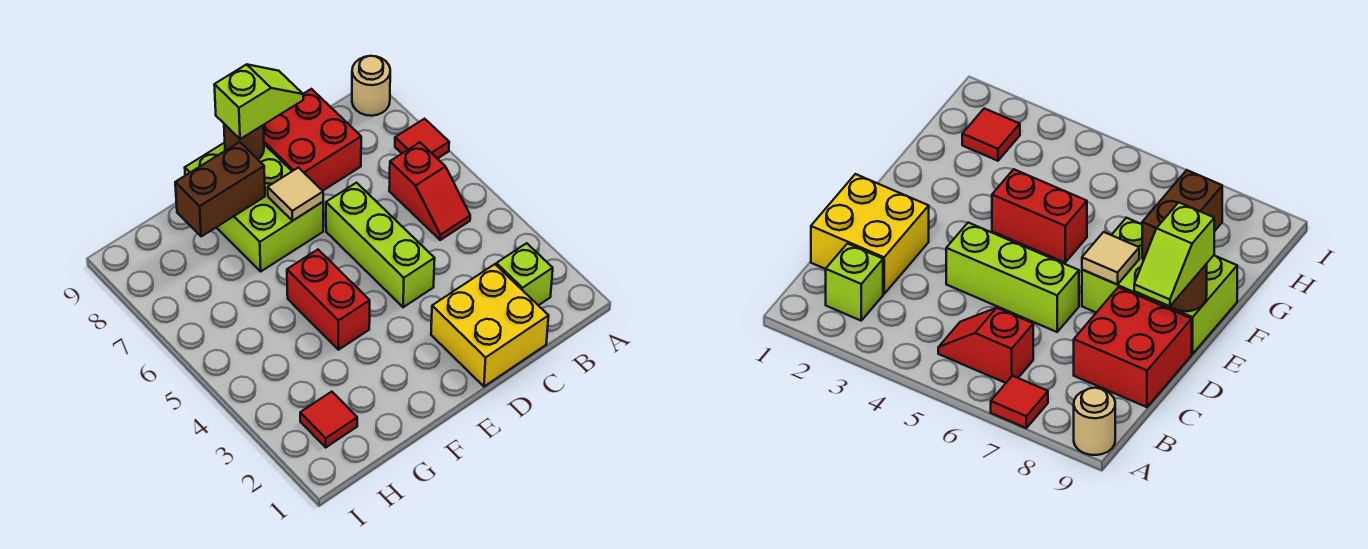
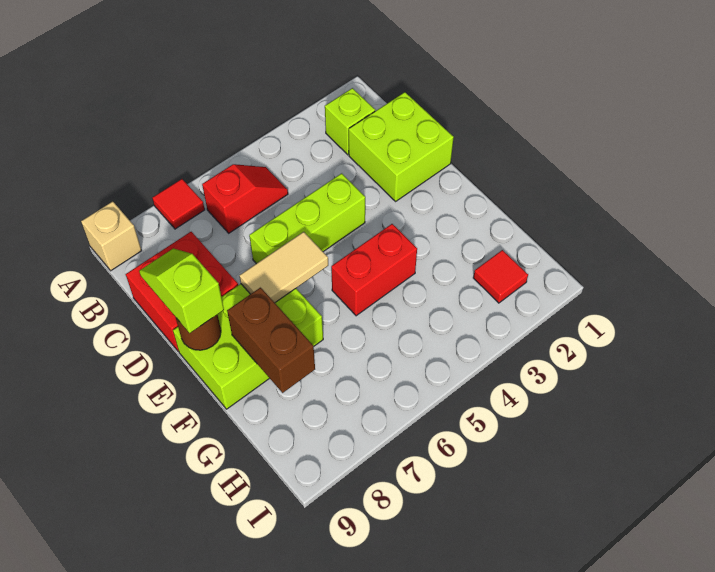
tan 1x1 round brick [352,56,390,116] -> tan 1x1 brick [81,201,142,271]
yellow 2x2 brick [431,264,549,387] -> lime 2x2 brick [349,92,454,201]
tan 1x1 tile [268,168,323,221] -> tan 1x2 tile [239,232,328,303]

